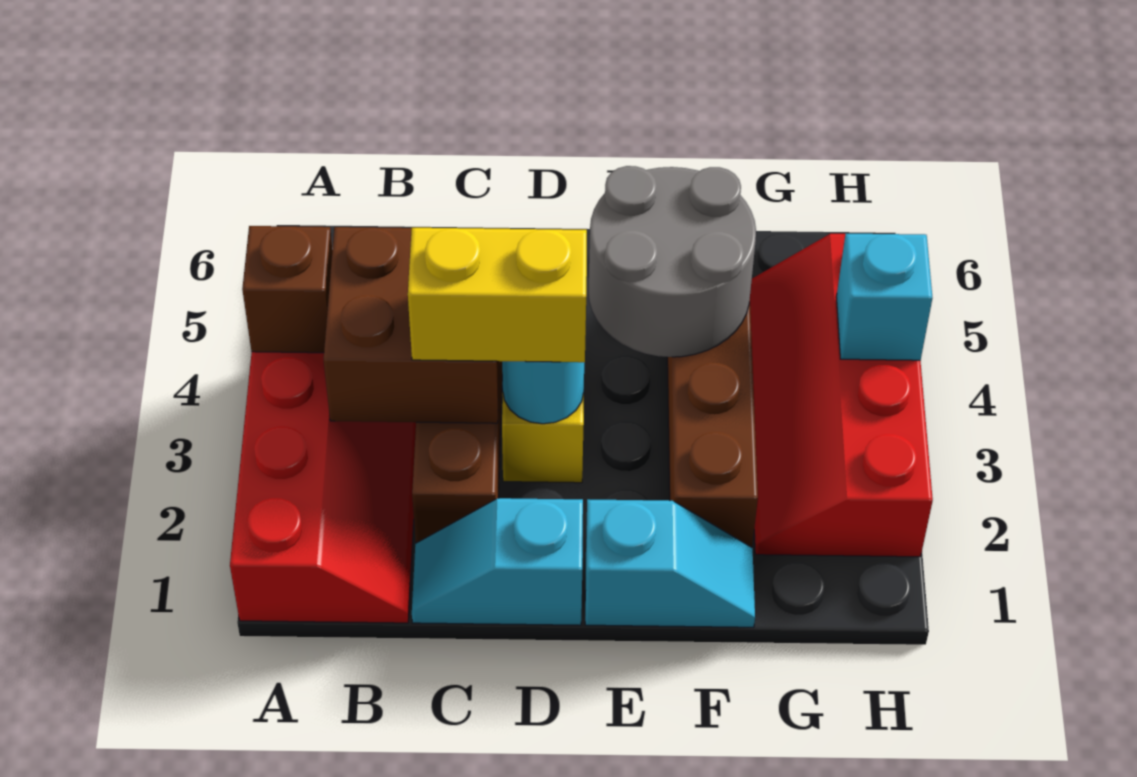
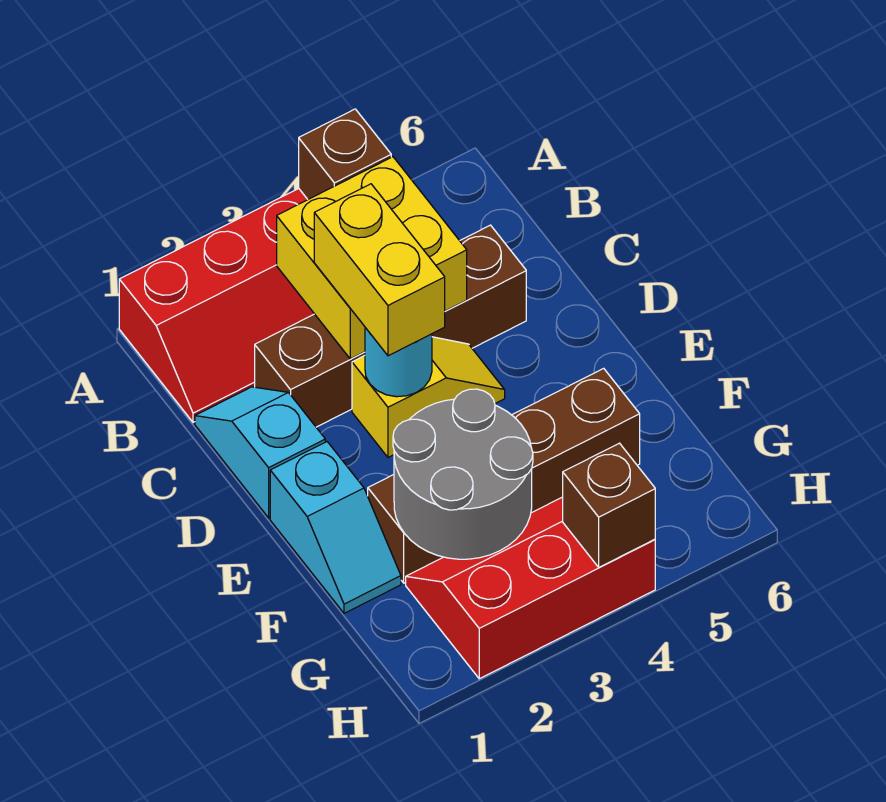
brown 2x2 brick [324,227,500,423] -> yellow 2x2 brick [277,157,467,359]
grey 2x2 round brick [589,166,756,357] -> grey 2x2 round brick moved to [393,389,533,559]
red 2x4 slope [750,234,933,557] -> red 2x3 slope [406,497,655,679]
cyan 1x1 brick [836,233,932,360] -> brown 1x1 brick [563,443,655,567]

